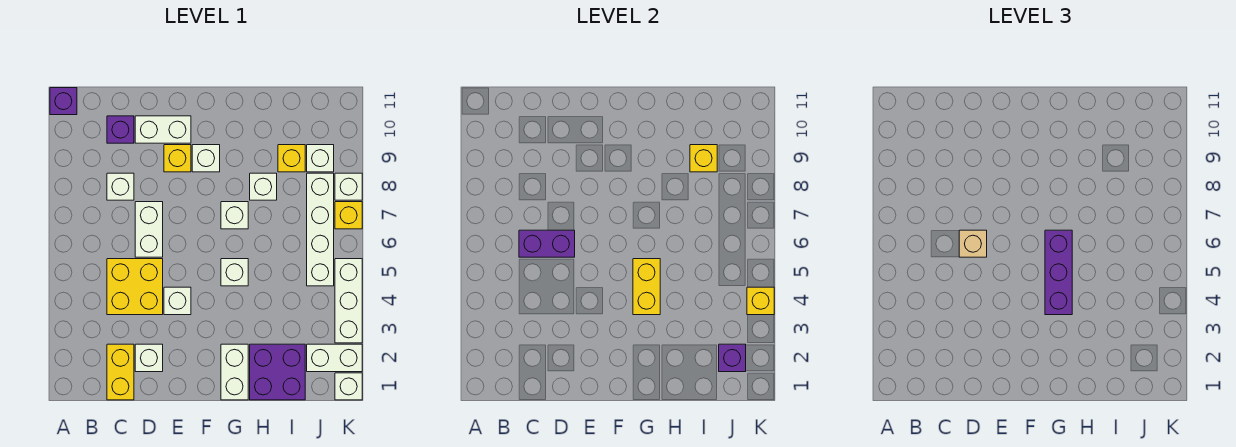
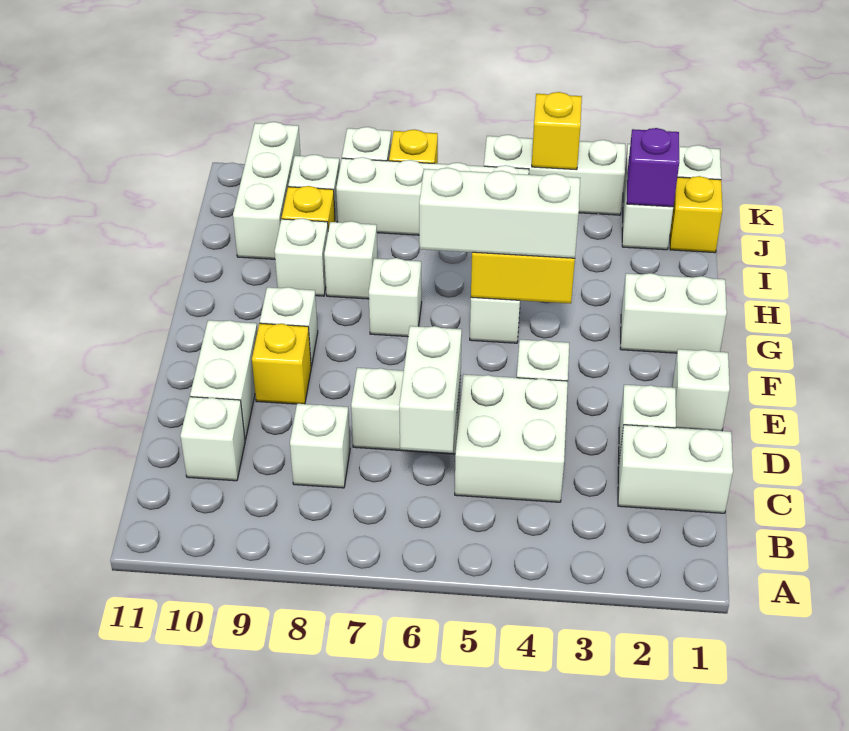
purple 1x1 brick [50,88,77,115] -> none
yellow 1x2 brick [107,344,134,400] -> white 1x2 brick [618,425,733,513]
yellow 2x2 brick [107,259,163,315] -> white 2x2 brick [455,374,568,502]
purple 1x2 brick [519,230,575,257] -> white 1x2 brick [399,326,462,453]
purple 1x1 brick [107,116,134,143] -> white 1x1 brick [180,397,245,481]
tan 1x1 brick [959,230,987,257] -> none
none -> white 1x1 brick [672,349,730,431]
purple 1x3 brick [1045,230,1072,315] -> white 1x3 brick [419,168,580,258]
purple 2x2 brick [250,344,305,400] -> none
none -> white 1x1 brick [275,218,328,296]
yellow 1x1 brick [690,145,717,172] -> yellow 1x1 brick moved to [670,176,722,253]
none -> white 1x3 brick [233,122,301,259]

